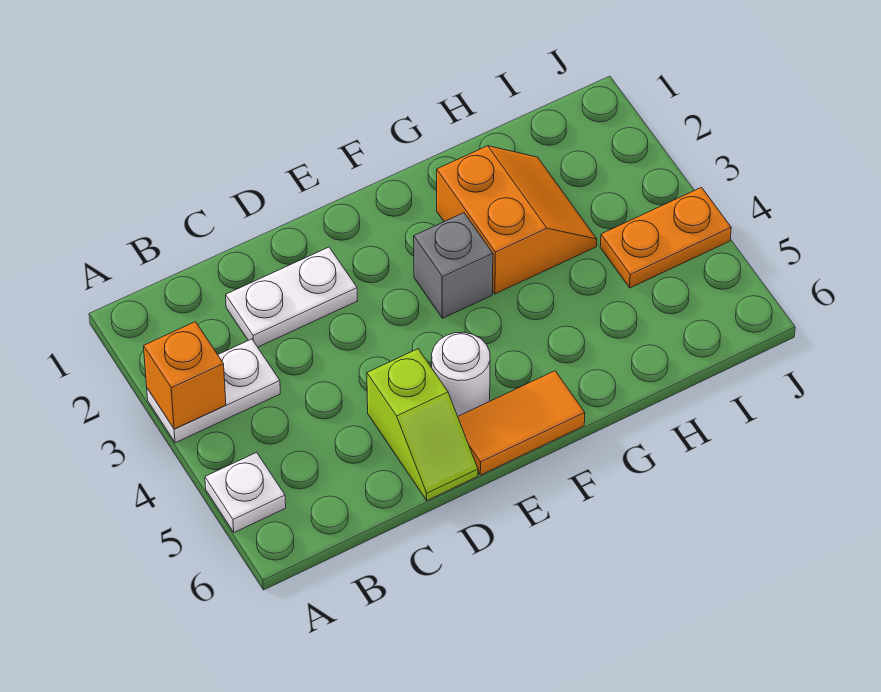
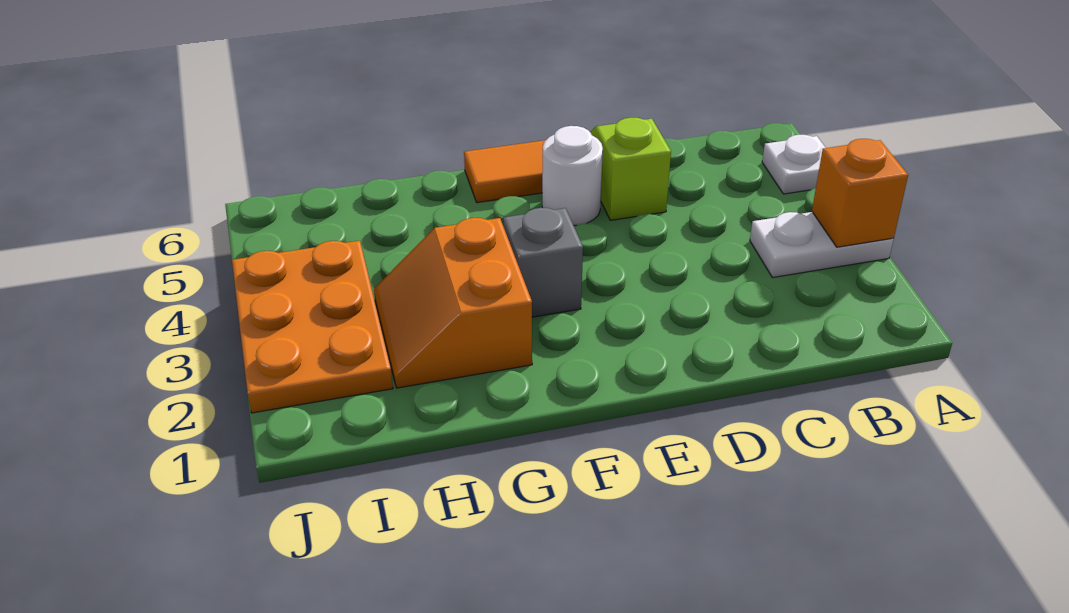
white 1x2 plate [226,247,357,347] -> none
orange 1x2 plate [600,187,731,288] -> orange 2x3 plate [232,241,393,413]

